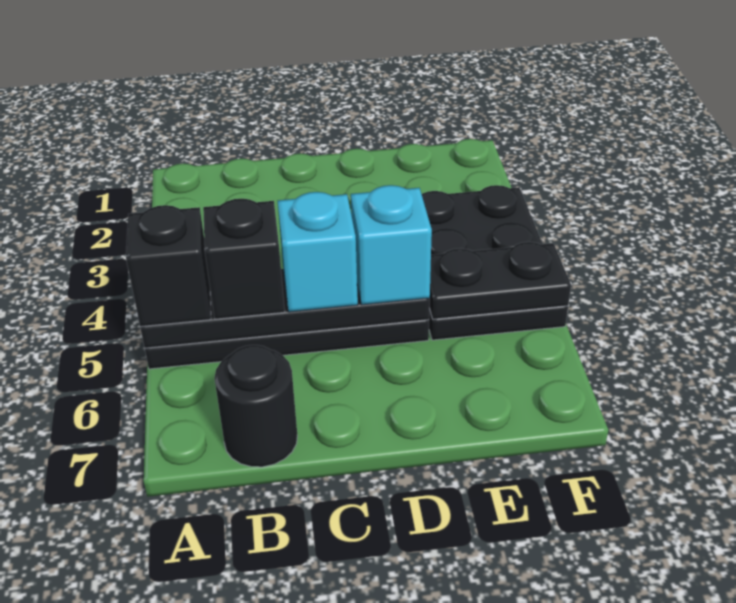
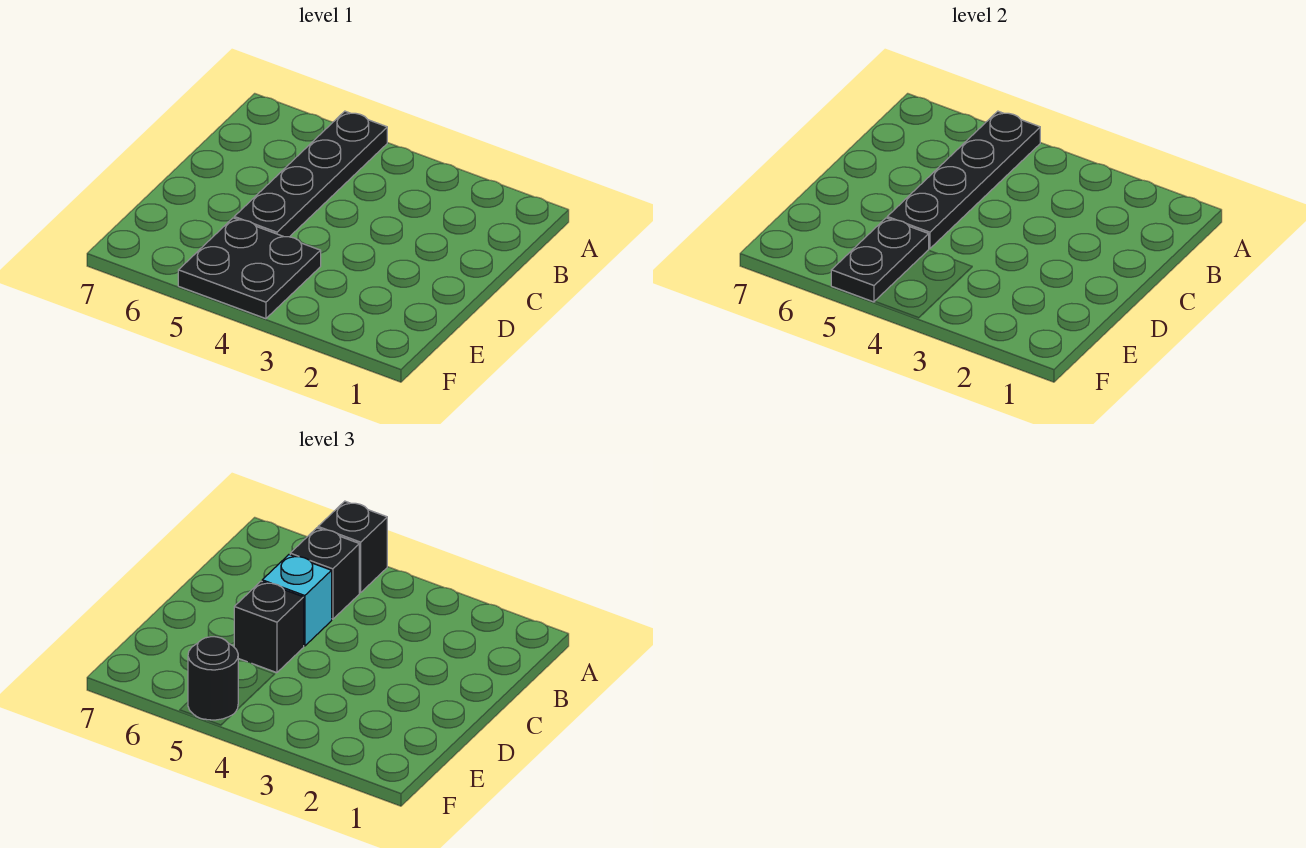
black 1x1 round brick [214,345,297,467] -> black 1x1 round brick moved to [188,637,238,720]
cyan 1x1 brick [351,185,432,305] -> black 1x1 brick [234,581,304,673]
black 2x3 plate [422,185,568,340] -> black 2x2 plate [178,218,321,319]

